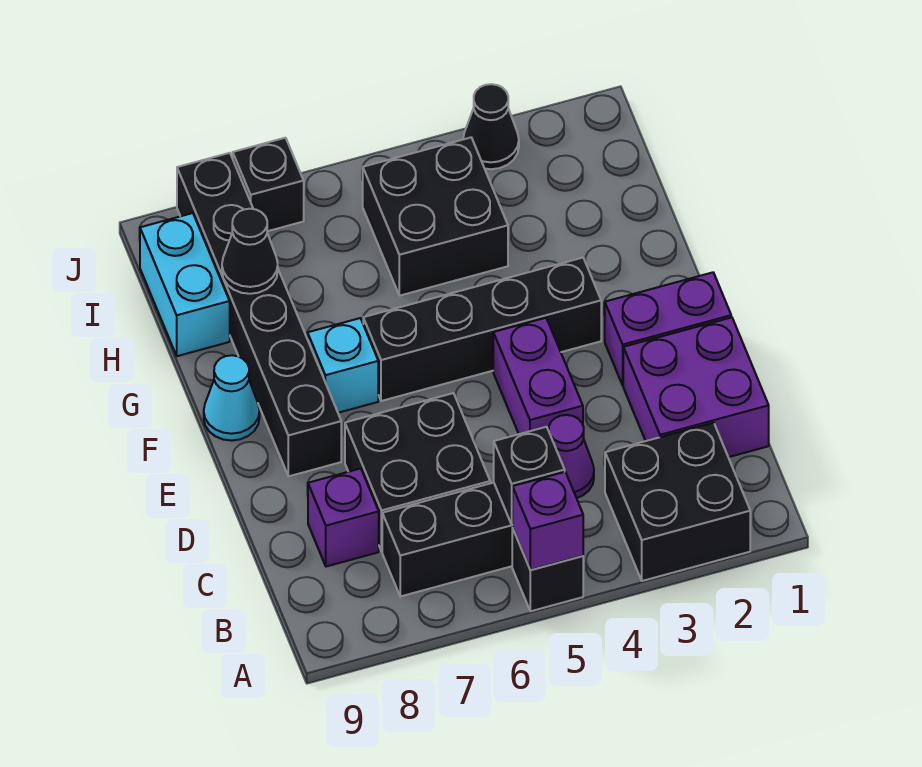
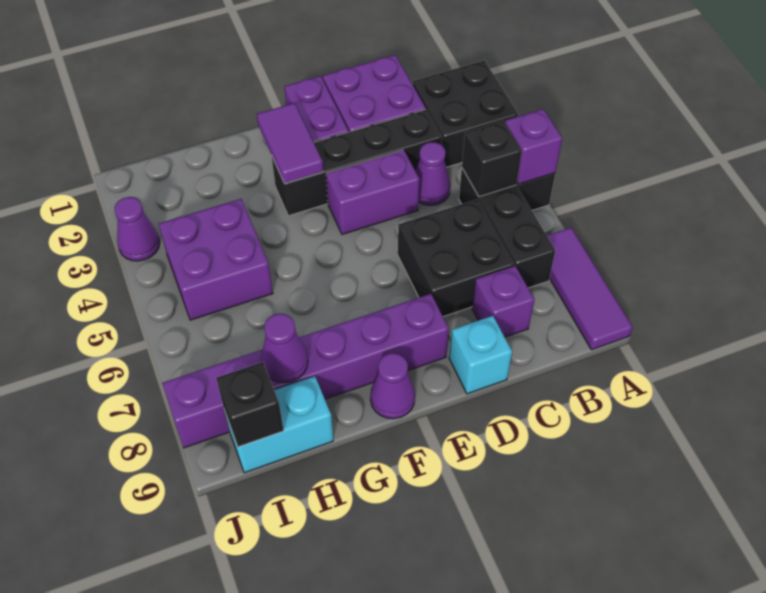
none -> purple 1x3 tile [547,228,633,350]
black 1x6 brick [177,153,341,476] -> purple 1x6 brick [162,294,449,448]
none -> purple 1x2 tile [257,103,323,184]
black 1x4 brick [363,258,601,401] -> black 1x4 brick turned to [272,109,442,216]
cyan 1x1 brick [308,318,378,413] -> cyan 1x1 brick moved to [449,316,512,394]
cyan 1x1 cone [204,355,260,441] -> purple 1x1 cone [370,353,415,419]
black 2x2 brick [363,138,508,296] -> purple 2x2 brick [159,199,273,320]
black 1x1 cone [222,209,278,294] -> purple 1x1 cone [261,314,308,383]
black 1x1 cone [463,84,519,169] -> purple 1x1 cone [115,197,160,261]
black 1x1 brick [233,138,304,231] -> black 1x1 brick moved to [216,362,284,447]

